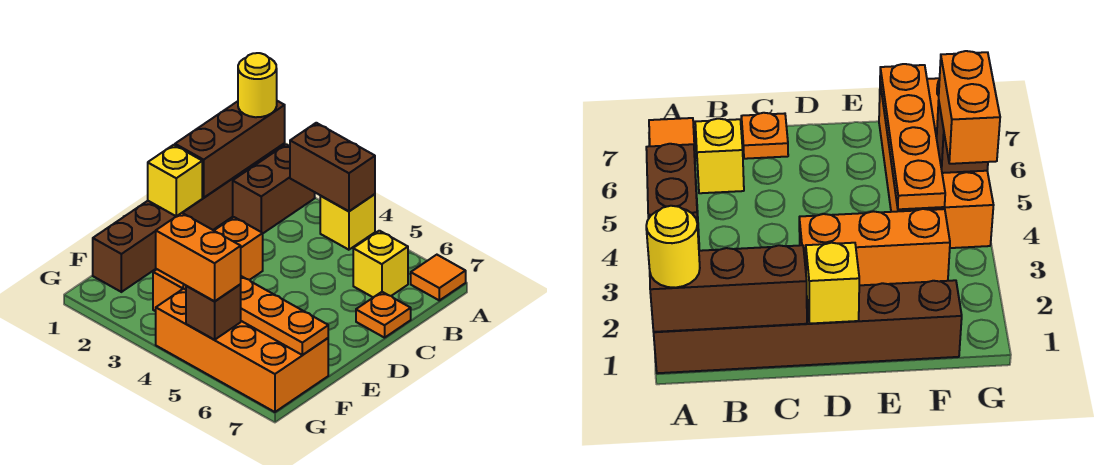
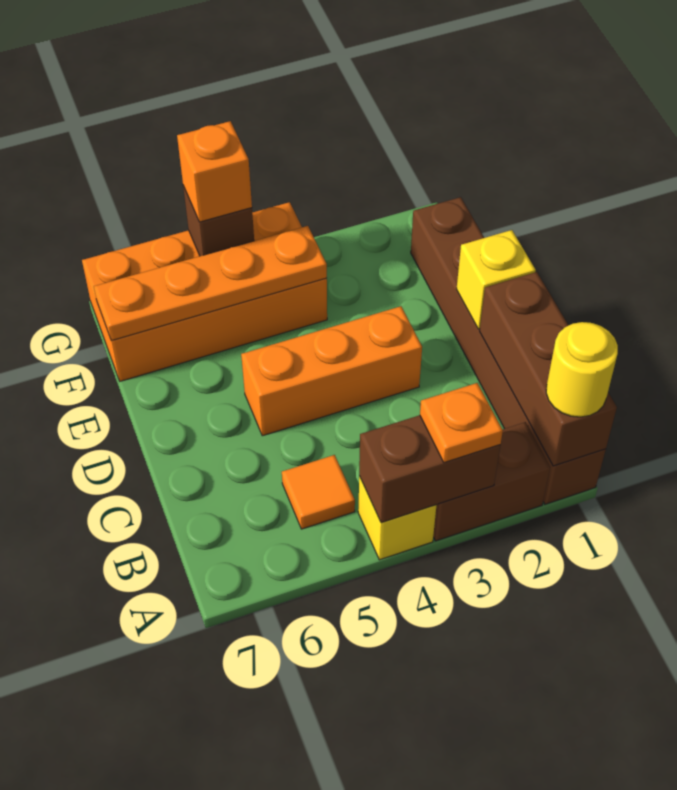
brown 1x2 brick [233,144,315,233] -> brown 1x2 brick turned to [433,422,550,541]
orange 1x1 tile [411,255,466,300] -> orange 1x1 tile moved to [282,455,355,529]
yellow 1x1 brick [353,231,408,297] -> none
orange 1x1 plate [356,292,411,338] -> orange 1x1 plate moved to [420,383,503,463]
orange 1x3 brick [153,217,263,311] -> orange 1x3 brick turned to [241,306,422,436]
orange 1x2 brick [156,213,241,301] -> orange 1x1 brick [177,121,252,222]

